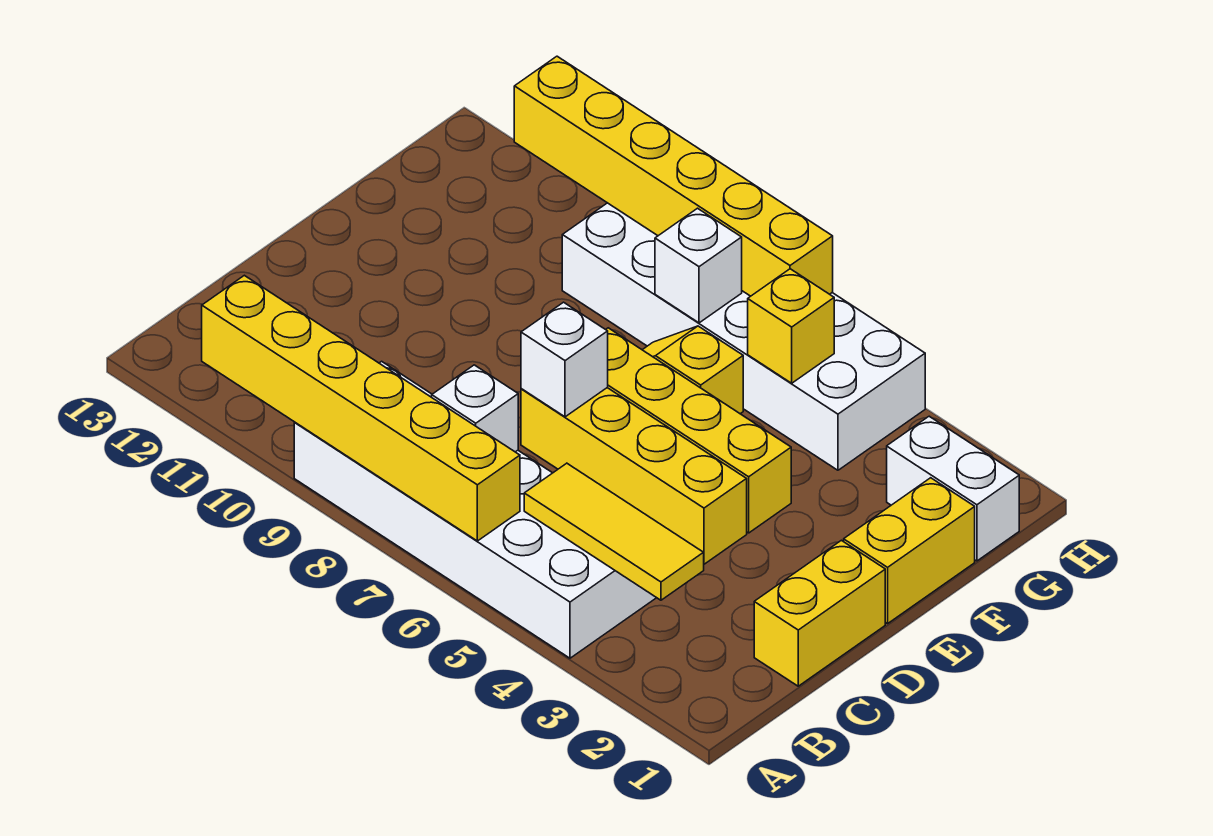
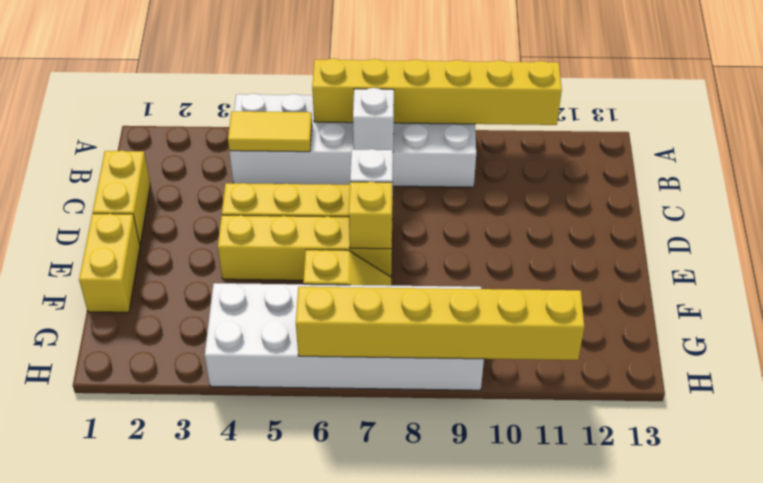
yellow 1x3 tile [524,463,704,600] -> yellow 1x2 tile [228,111,312,152]
white 1x2 brick [887,416,1019,561] -> none
yellow 1x1 brick [748,269,834,383] -> yellow 1x1 brick moved to [349,182,393,249]
white 1x1 brick [655,208,742,323] -> none

